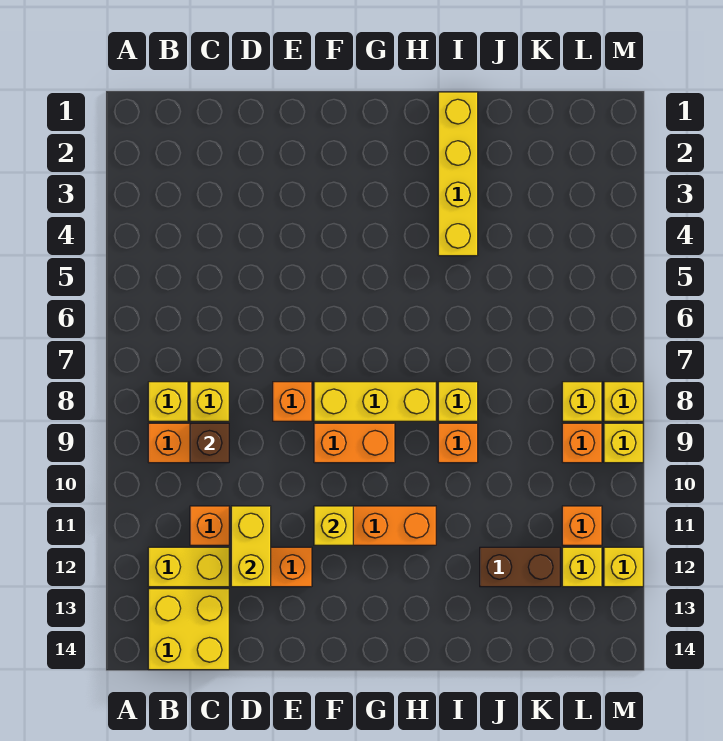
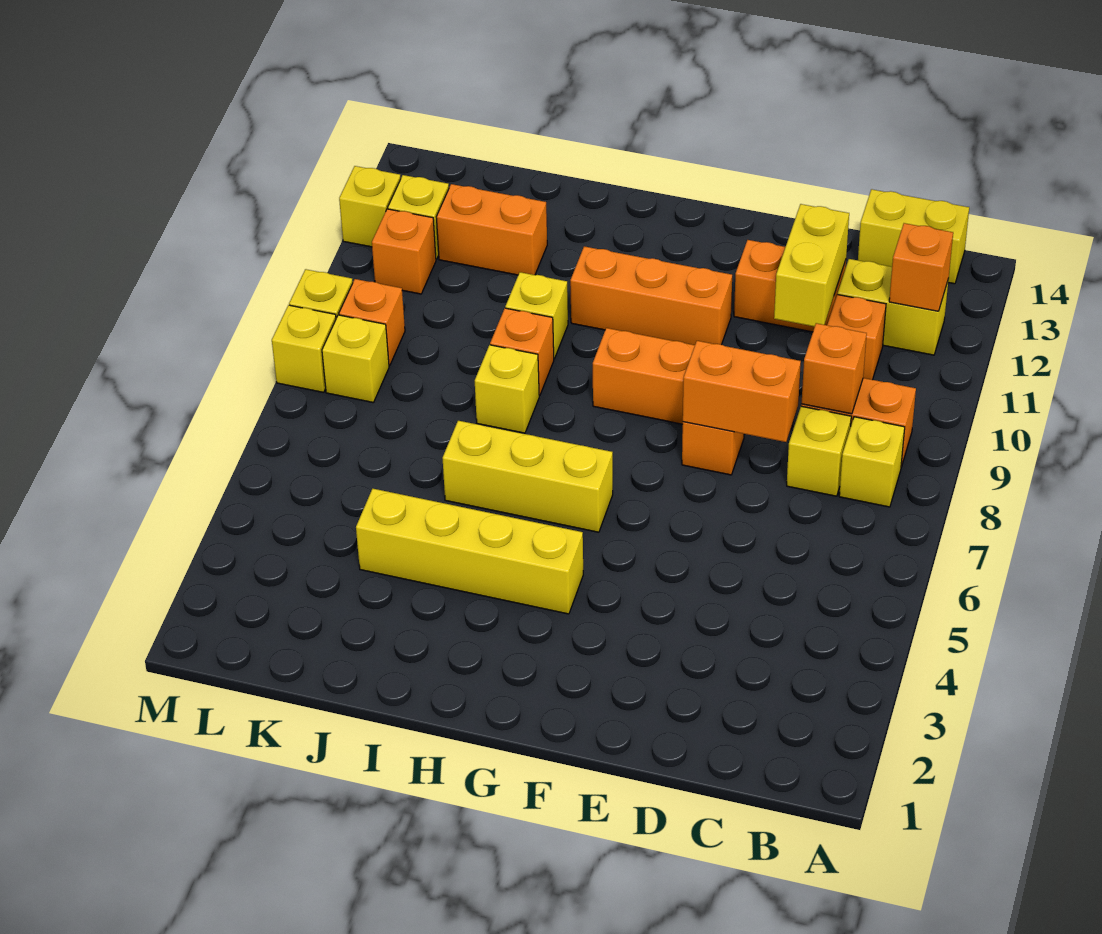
none -> orange 1x1 brick [889,223,953,311]
yellow 2x2 brick [148,589,229,670] -> yellow 1x2 brick [858,189,969,284]
brown 1x1 brick [190,423,229,463] -> orange 1x1 brick [801,323,867,414]
none -> orange 1x2 brick [683,341,801,442]
yellow 1x3 brick [314,382,436,421] -> yellow 1x3 brick moved to [443,421,613,532]
yellow 1x1 brick [314,506,353,545] -> yellow 1x1 brick moved to [505,272,568,359]
yellow 1x4 brick [438,92,478,256] -> yellow 1x4 brick turned to [356,489,583,614]
brown 1x2 brick [480,547,560,587] -> orange 1x2 brick [437,184,547,275]

